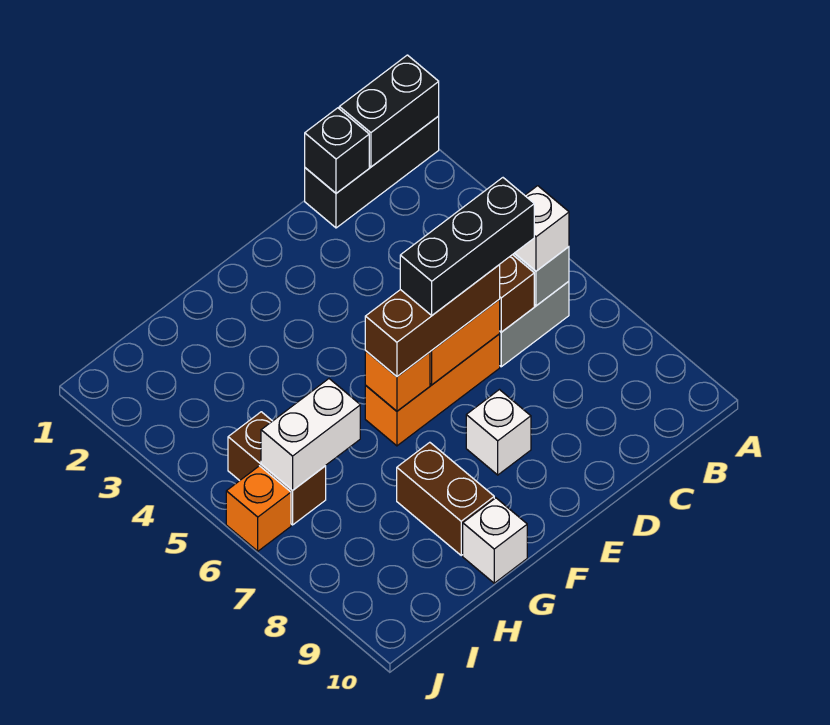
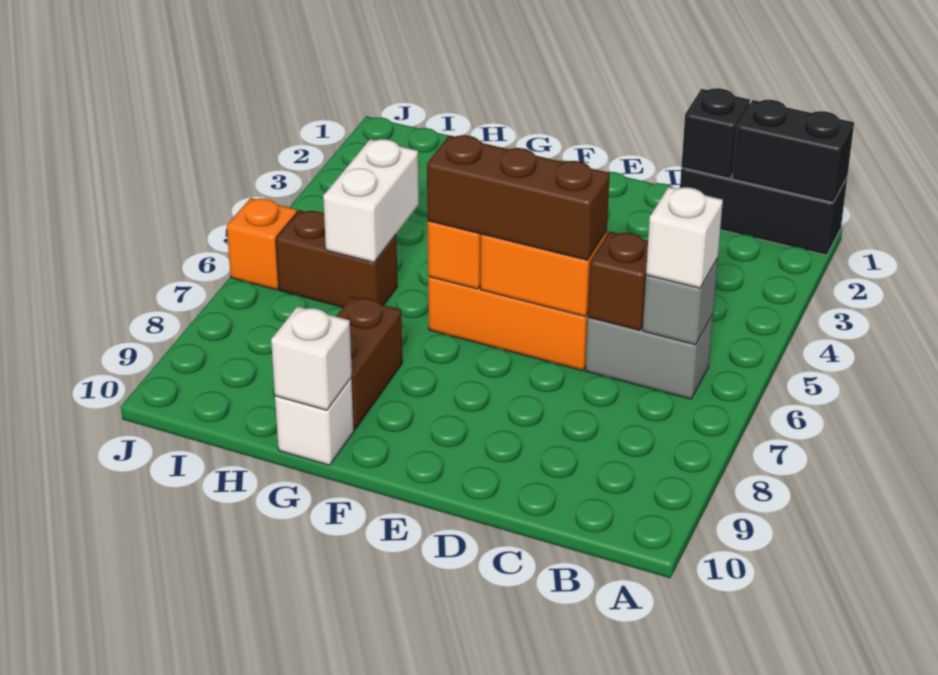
black 1x3 brick [400,178,534,315] -> none
white 1x1 brick [466,390,531,475] -> white 1x1 brick moved to [271,306,352,410]
white 1x2 brick [261,379,360,490] -> white 1x2 brick turned to [323,139,419,262]
brown 1x2 brick [228,412,326,525] -> brown 1x2 brick turned to [276,210,397,307]

